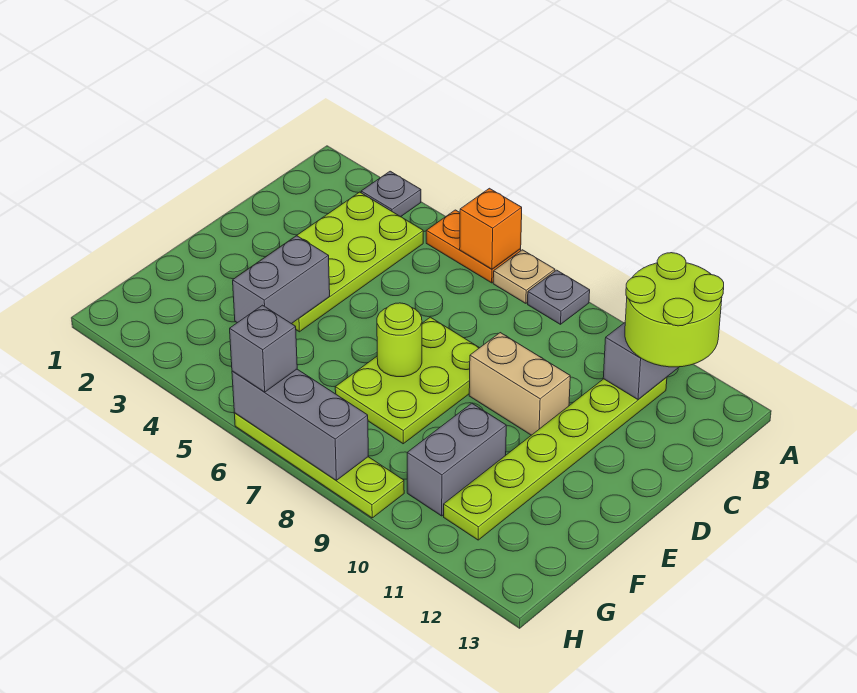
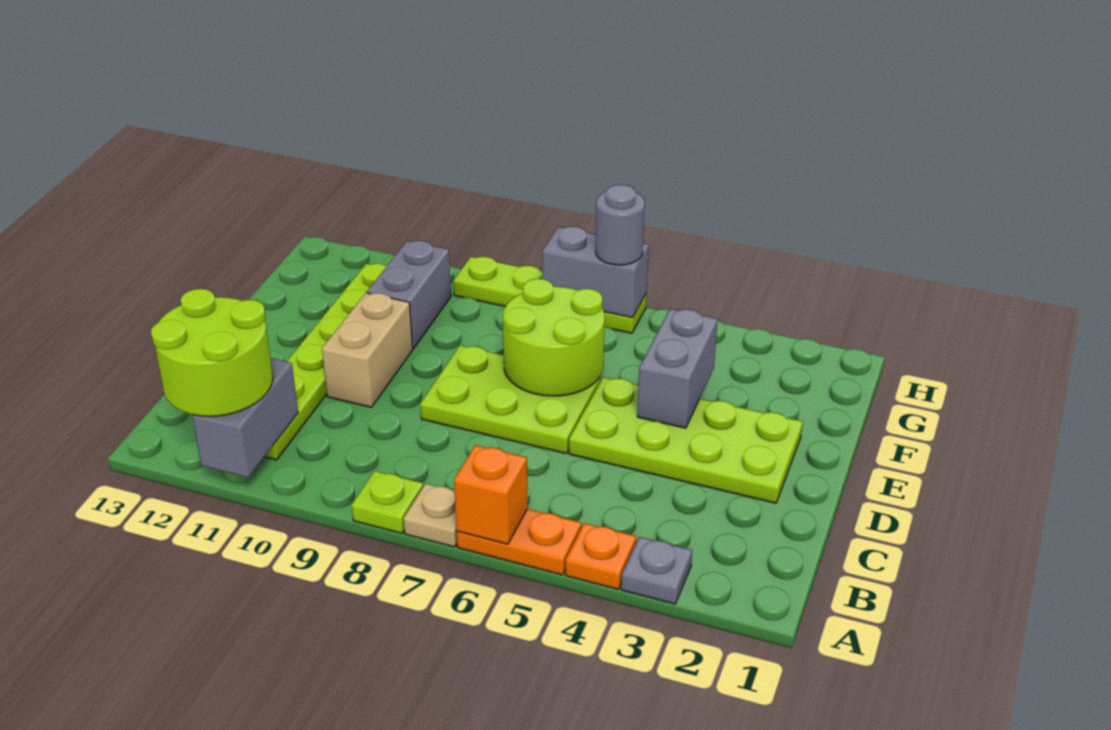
none -> orange 1x1 plate [566,523,636,589]
grey 1x1 plate [528,270,590,324] -> lime 1x1 plate [352,471,423,533]
lime 2x4 plate [260,192,423,332] -> lime 2x4 plate turned to [569,377,803,503]
lime 2x3 plate [335,317,479,444] -> lime 2x3 plate turned to [420,346,600,454]
tan 1x2 brick [469,333,570,435] -> tan 1x2 brick turned to [322,293,413,407]
lime 1x1 round brick [377,303,422,377] -> lime 2x2 round brick [503,279,605,396]
grey 1x3 brick [232,369,368,480] -> grey 1x2 brick [542,226,649,318]
grey 1x1 brick [230,305,297,392] -> grey 1x1 round brick [596,185,645,265]

